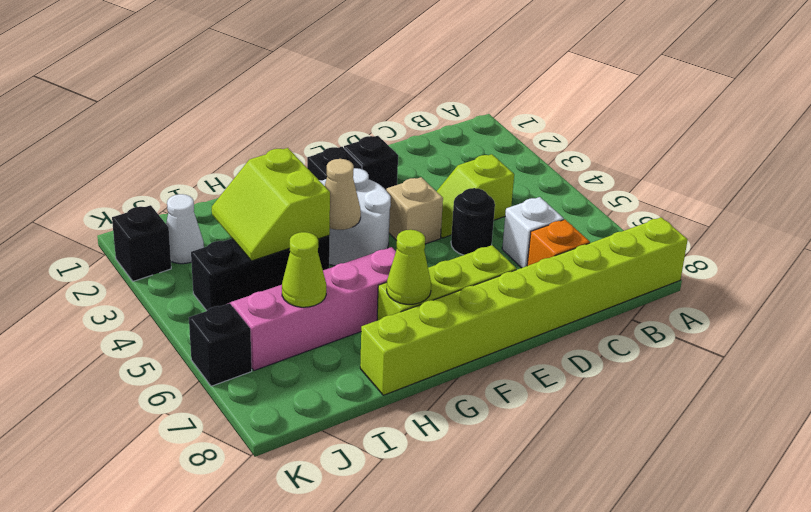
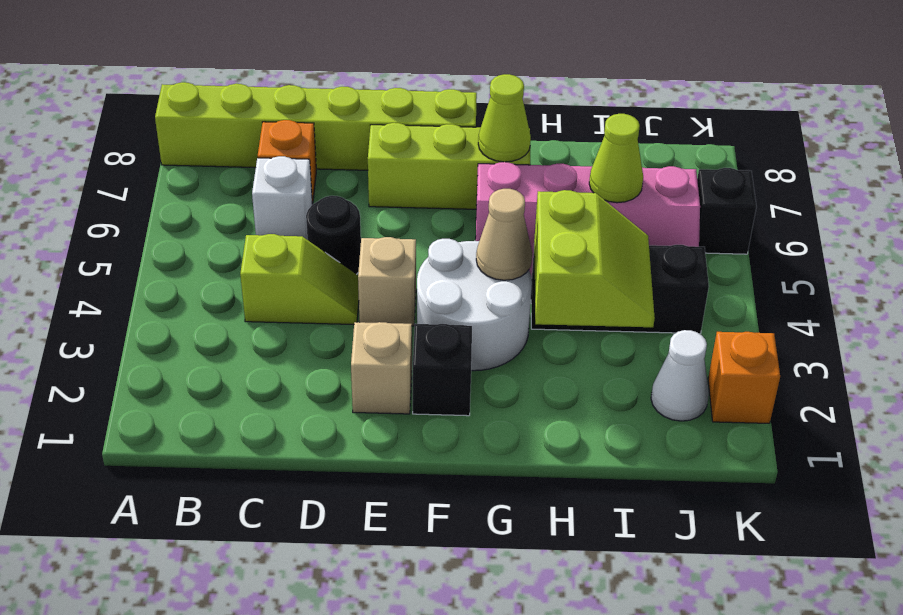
lime 1x8 brick [360,217,688,395] -> lime 1x6 brick [155,82,477,170]
black 1x1 brick [344,136,398,190] -> tan 1x1 brick [351,322,412,414]
black 1x1 brick [112,205,171,281] -> orange 1x1 brick [708,332,780,423]

